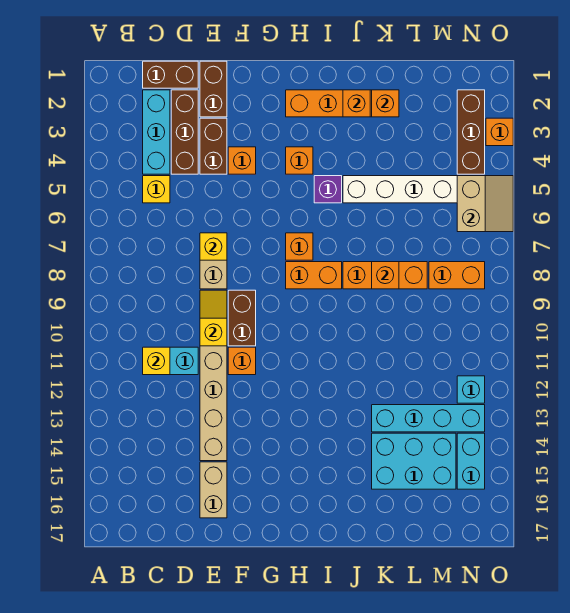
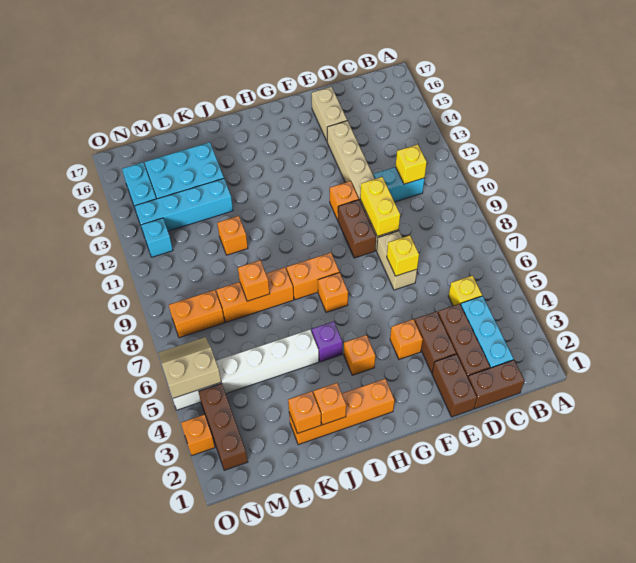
yellow 1x2 slope [200,290,227,346] -> yellow 1x2 brick [360,177,400,236]
none -> orange 1x1 brick [217,216,248,255]
tan 2x2 slope [457,176,513,232] -> tan 2x2 slope turned to [158,337,221,398]

